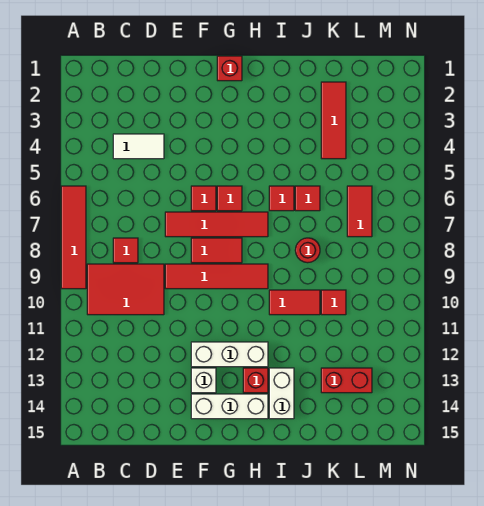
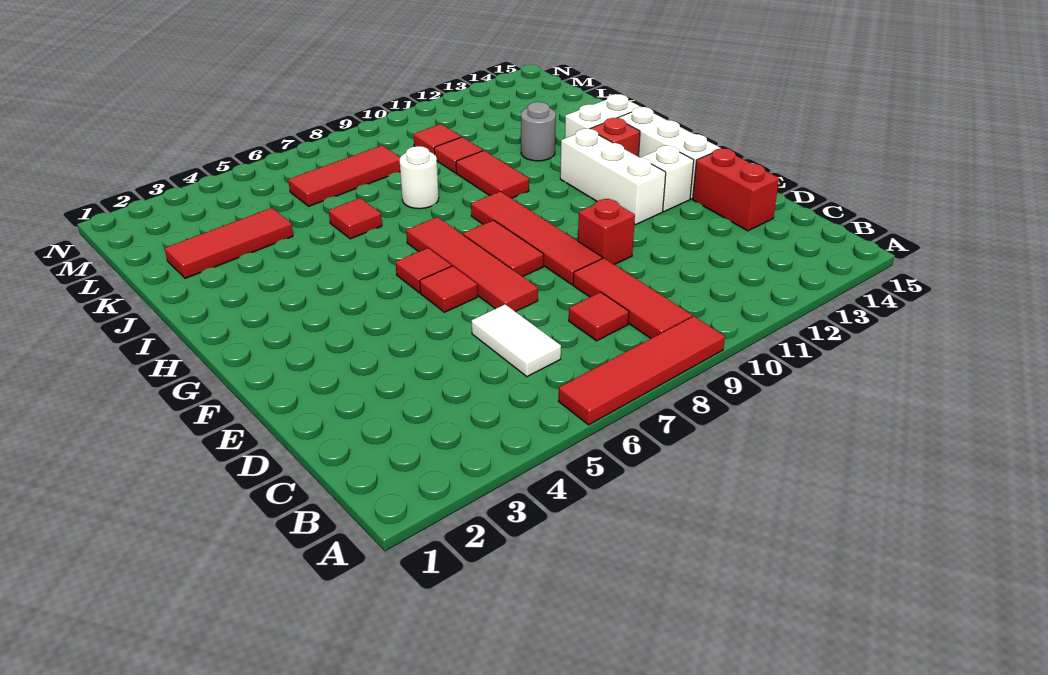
red 2x3 tile [87,264,164,315] -> red 1x3 tile [573,258,692,338]
white 1x2 tile [113,134,164,159] -> white 1x2 tile moved to [472,305,561,377]
red 1x1 brick [217,56,242,81] -> red 1x1 brick moved to [578,199,635,265]
red 1x1 tile [269,186,294,211] -> red 1x1 tile moved to [413,124,461,155]
red 1x1 round brick [295,238,320,263] -> white 1x1 round brick [400,146,439,209]
none -> grey 1x1 round brick [521,102,556,161]
red 1x2 brick [321,368,372,393] -> red 1x2 brick moved to [693,148,779,231]
red 1x2 tile [347,186,372,237] -> red 1x3 tile [288,145,400,206]

